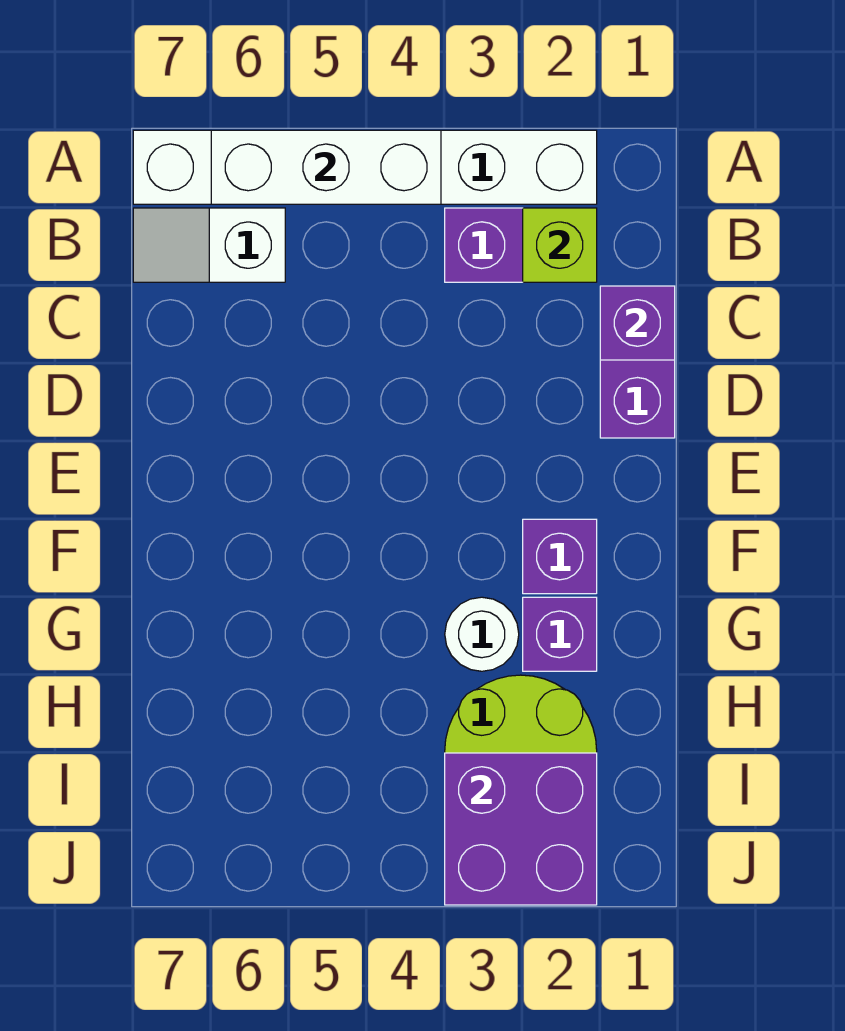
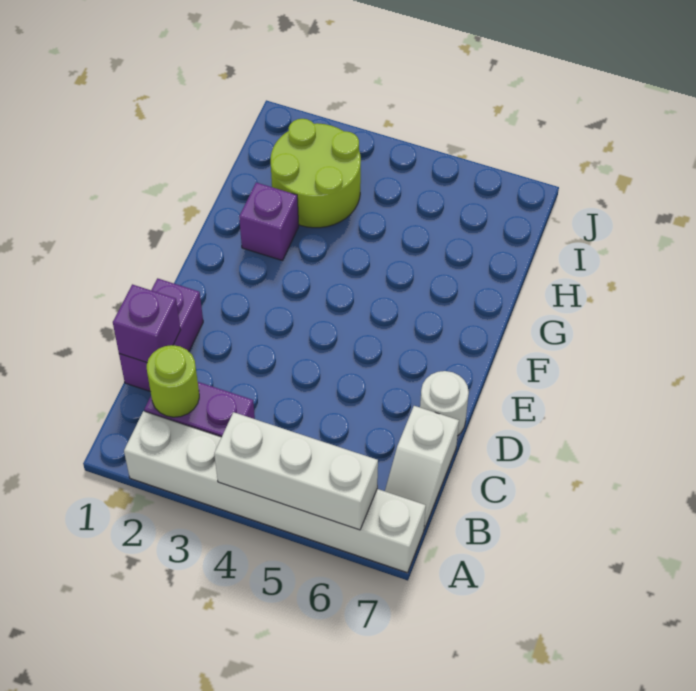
lime 1x1 brick [523,208,597,282] -> lime 1x1 round brick [147,345,199,417]
white 1x2 slope [133,208,285,282] -> white 1x2 slope turned to [385,406,459,529]
purple 1x1 brick [523,519,597,594] -> none
white 1x1 round brick [445,597,519,671] -> white 1x1 round brick moved to [420,371,469,435]
purple 2x2 brick [445,753,597,905] -> none

